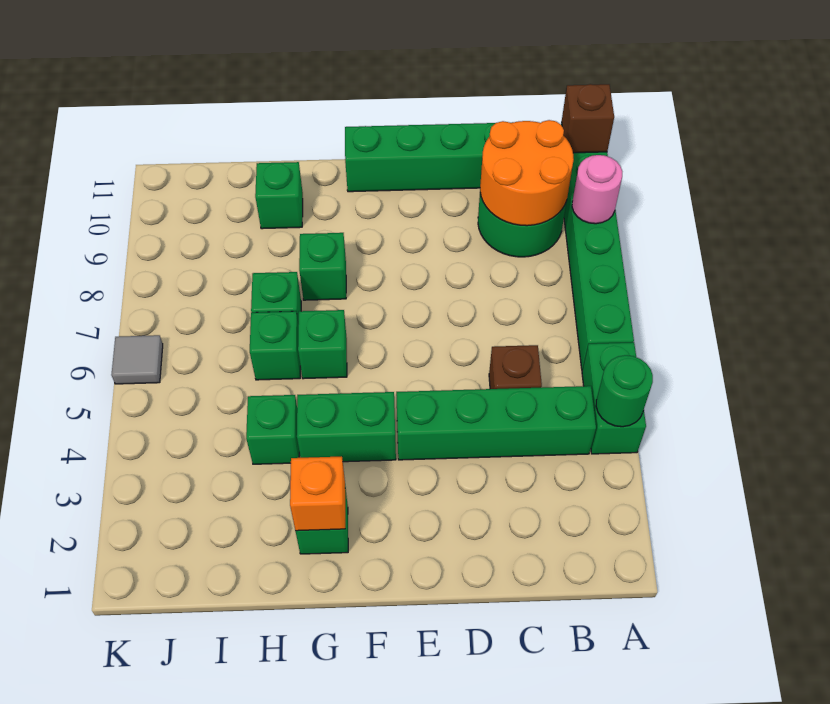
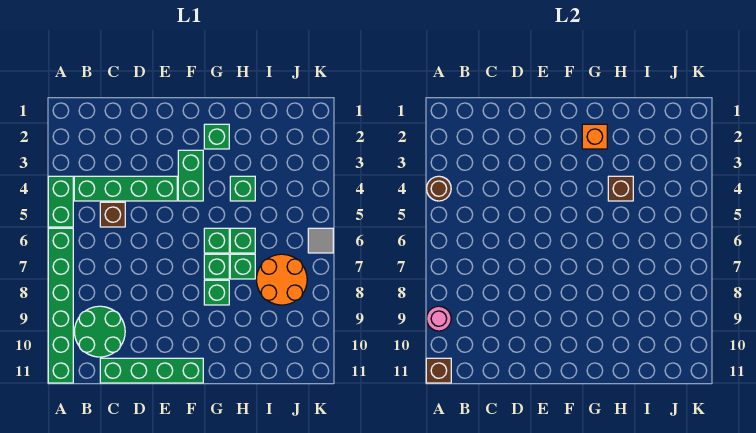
green 1x1 round brick [596,355,653,427] -> brown 1x1 round brick [427,176,451,201]
orange 2x2 round brick [480,120,574,226] -> orange 2x2 round brick moved to [257,254,307,305]
green 1x2 brick [297,392,396,462] -> green 1x2 brick turned to [178,150,203,201]
none -> brown 1x1 brick [608,176,633,201]
green 1x1 brick [255,162,303,229] -> green 1x1 brick moved to [204,254,229,279]

